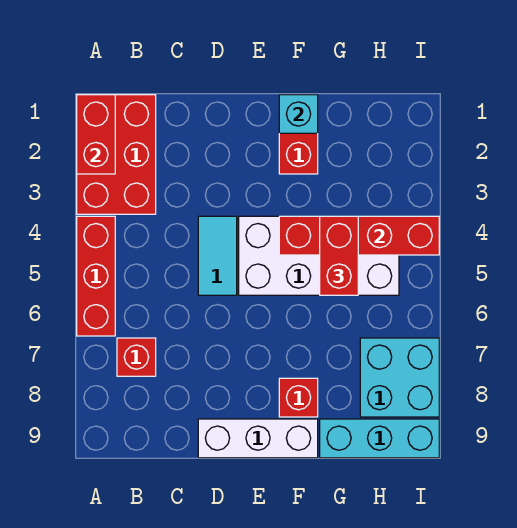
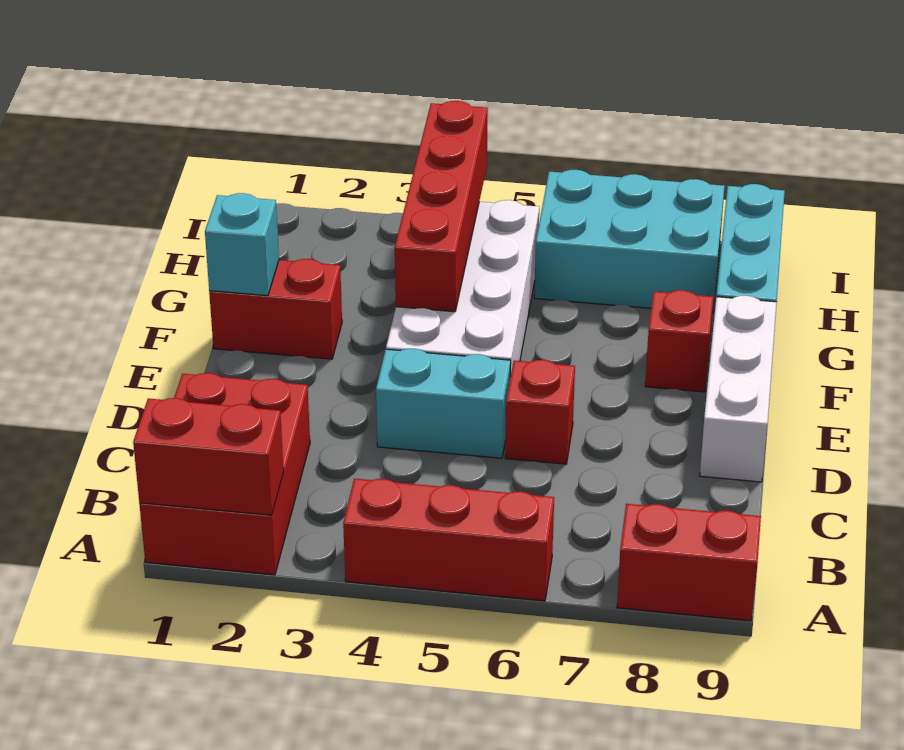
red 2x3 brick [77,95,156,214] -> red 2x3 brick turned to [139,373,310,575]
red 1x1 brick [117,338,156,376] -> red 1x1 brick moved to [505,360,575,464]
cyan 1x2 tile [198,216,237,295] -> cyan 1x2 brick [376,349,511,458]
red 1x2 brick [320,216,358,295] -> red 1x2 brick moved to [617,504,761,621]
cyan 2x2 brick [360,338,439,417] -> cyan 2x3 brick [534,170,725,314]

